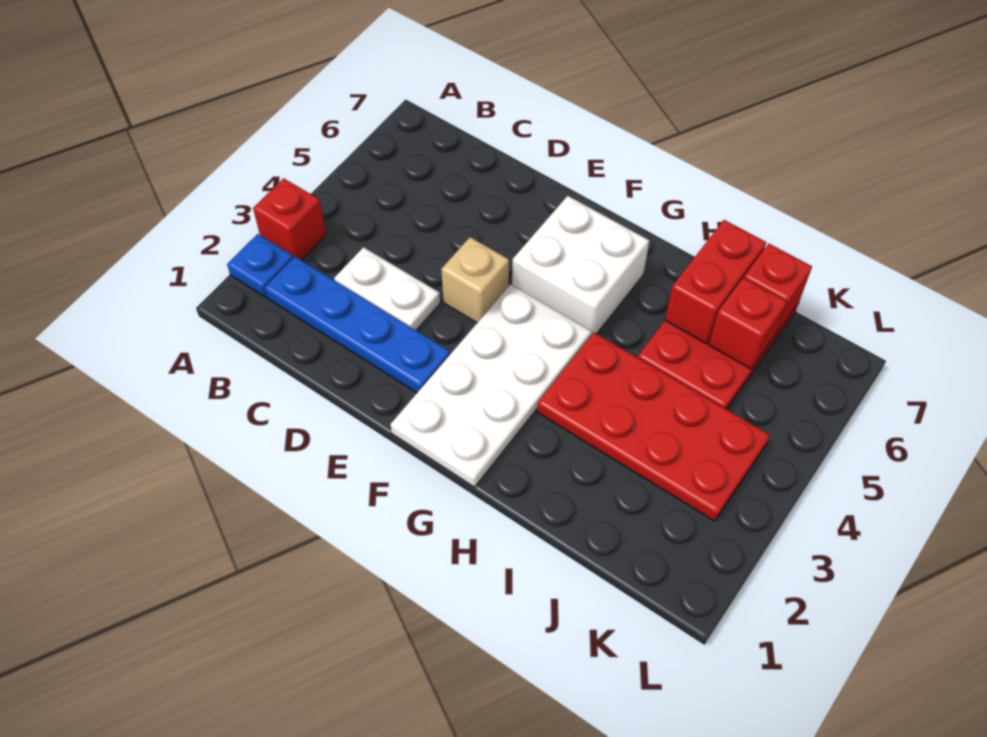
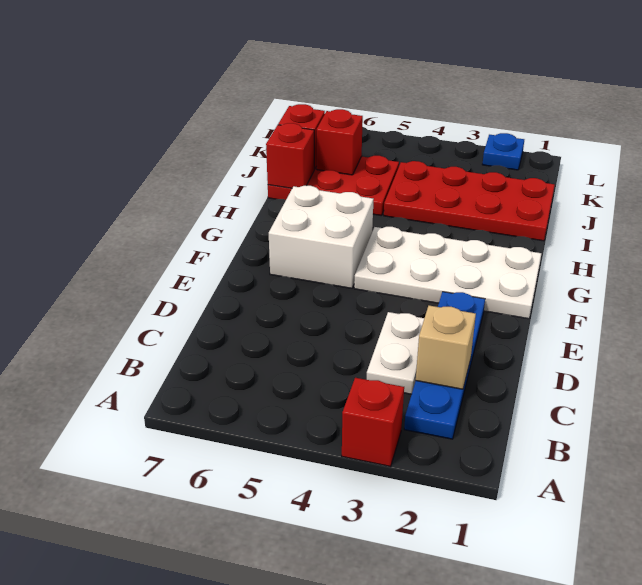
blue 1x1 plate [227,234,293,297] -> blue 1x1 plate moved to [482,133,524,170]
tan 1x1 brick [441,237,509,323] -> tan 1x1 brick moved to [416,306,476,389]
red 2x4 plate [537,333,770,521] -> red 2x4 plate turned to [384,161,555,241]
red 1x2 brick [665,220,766,344] -> red 1x1 brick [266,123,314,188]

